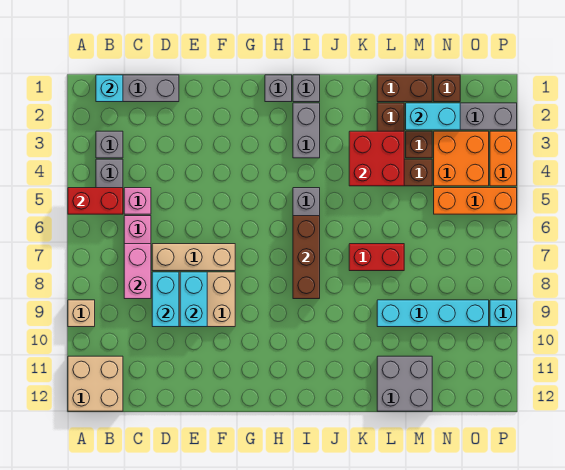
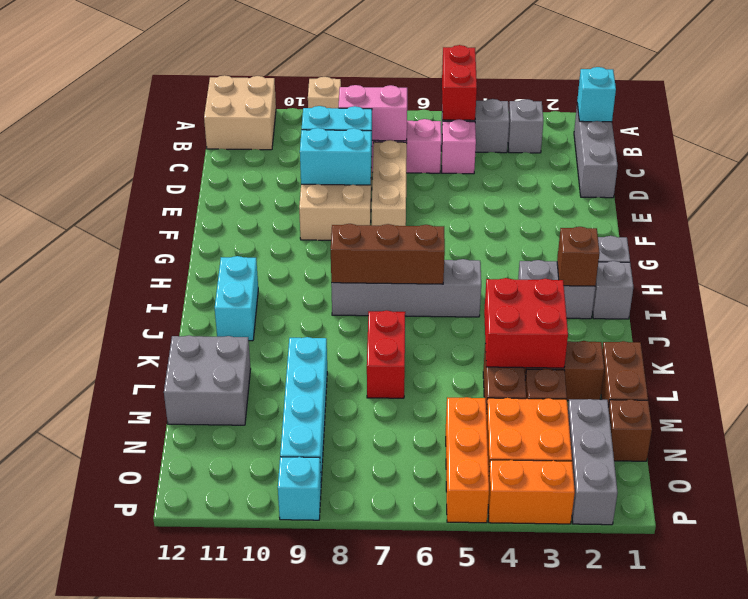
none -> brown 1x1 brick [557,227,600,286]
cyan 1x2 brick [406,103,460,130] -> cyan 1x2 brick moved to [215,256,258,341]

